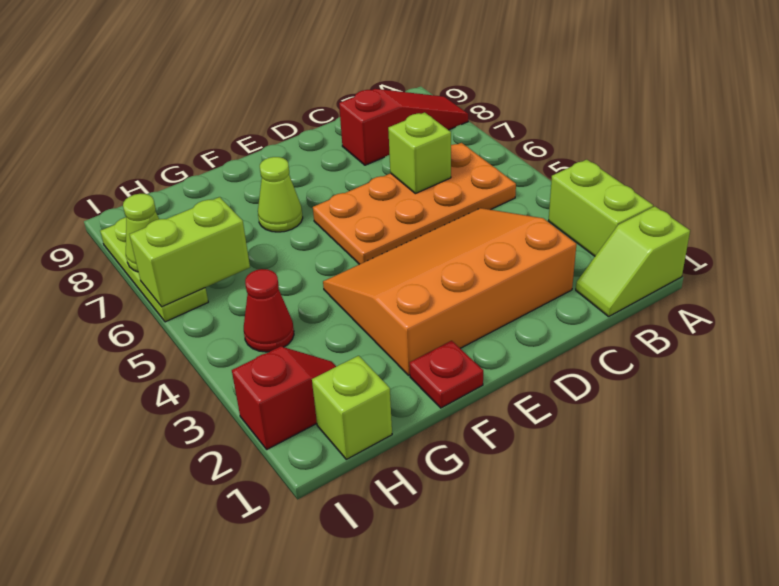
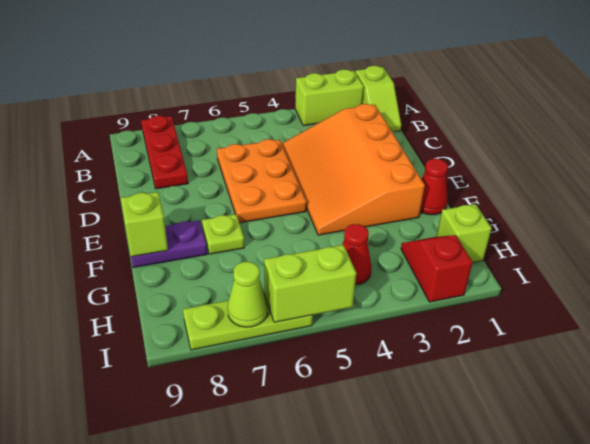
red 1x3 slope [339,89,468,165] -> red 1x3 plate [141,116,188,189]
orange 2x4 plate [313,143,516,264] -> orange 2x3 plate [217,139,307,223]
lime 1x1 brick [388,112,451,194] -> lime 1x1 brick moved to [121,192,168,257]
red 1x1 plate [410,341,483,408] -> red 1x1 cone [420,159,448,215]
lime 1x1 cone [258,157,303,232] -> lime 1x1 plate [202,214,244,254]
none -> purple 1x2 plate [131,220,207,268]
lime 1x2 brick [129,197,250,307] -> lime 1x2 brick turned to [264,245,356,322]

